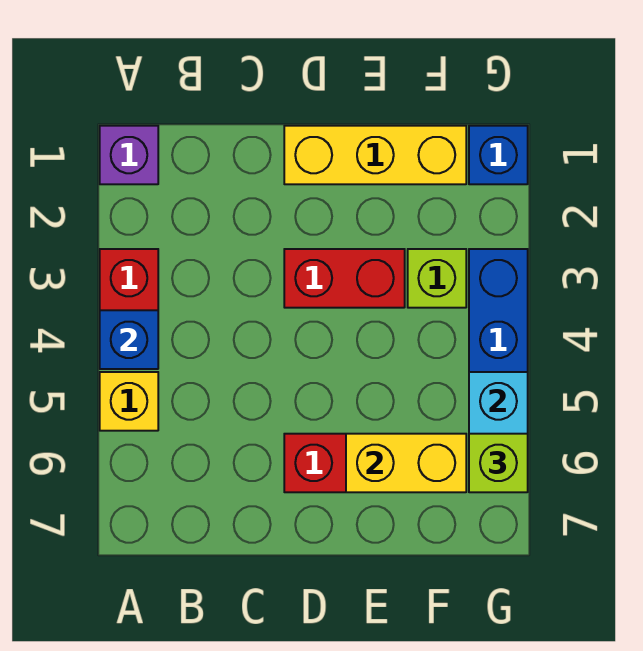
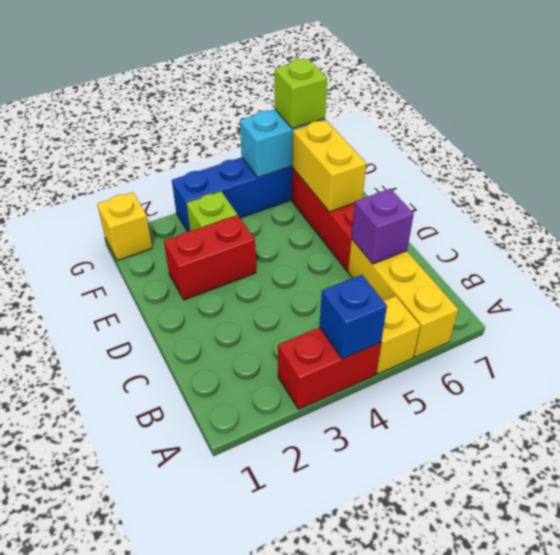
purple 1x1 brick [100,126,158,184] -> purple 1x1 brick moved to [351,189,414,264]
yellow 1x3 brick [284,126,466,184] -> yellow 1x3 brick moved to [348,239,458,357]
red 1x2 brick [284,249,405,308] -> red 1x2 brick turned to [164,215,256,300]
blue 1x1 brick [469,126,528,184] -> yellow 1x1 brick [97,192,152,261]

